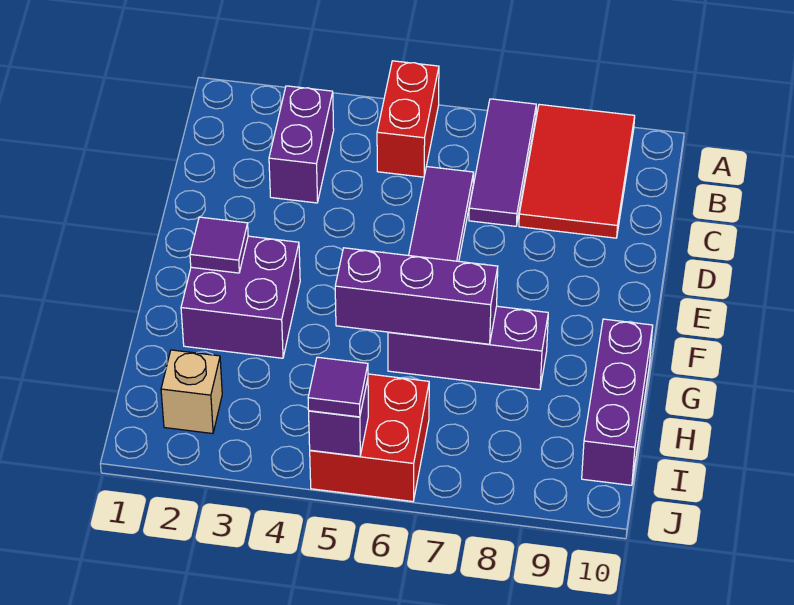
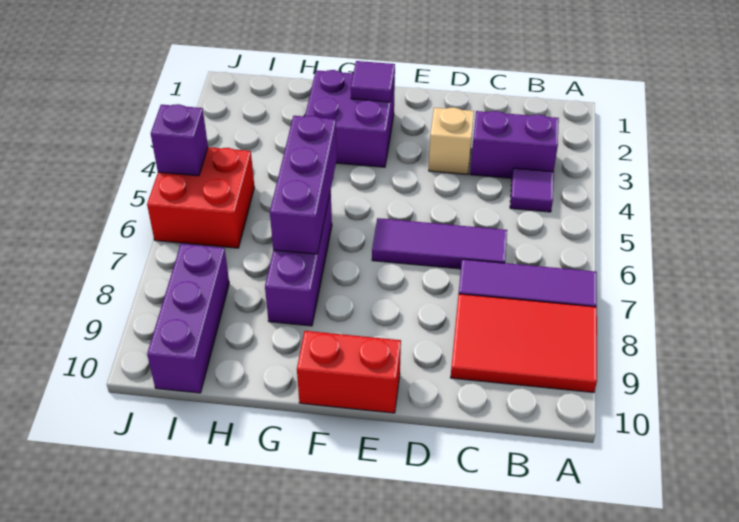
red 1x2 brick [377,61,439,177] -> red 1x2 brick moved to [297,331,401,413]
purple 1x3 brick [582,319,653,485] -> purple 1x3 brick turned to [147,244,229,393]
tan 1x1 brick [161,350,222,434] -> tan 1x1 brick moved to [429,107,474,174]
purple 1x1 tile [308,357,368,417] -> purple 1x1 tile moved to [510,168,554,212]

